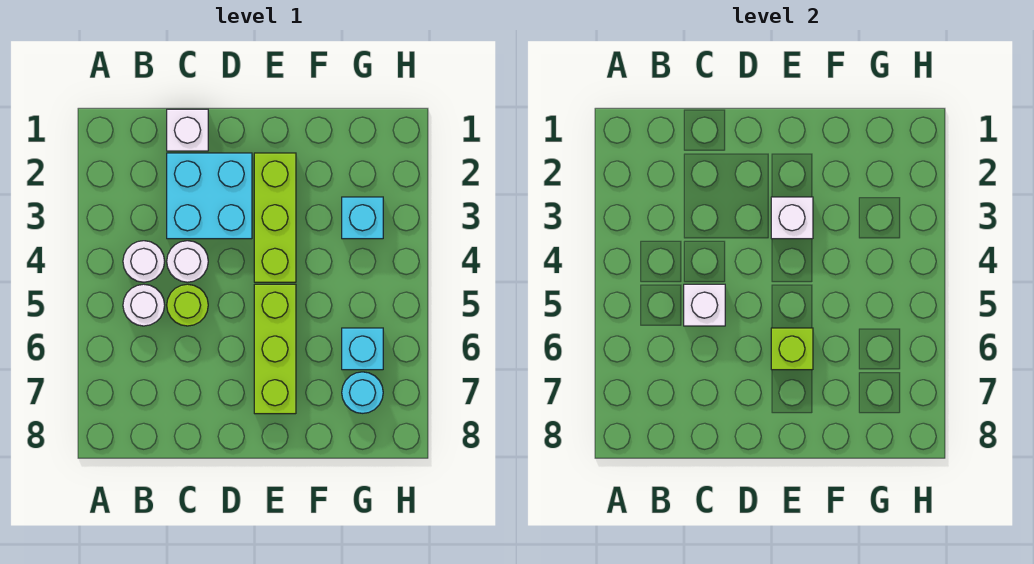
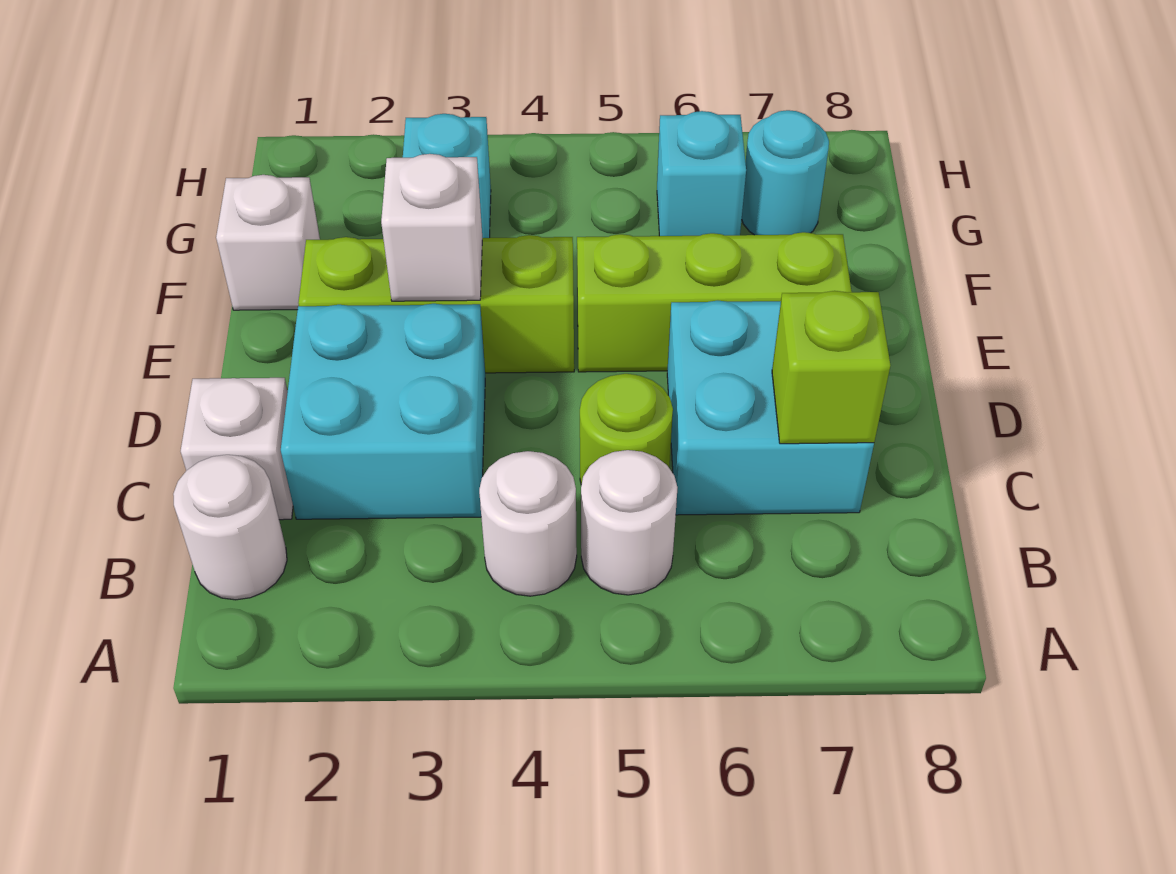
white 1x1 round brick [167,241,208,282] -> white 1x1 round brick moved to [173,455,287,600]
white 1x1 brick [684,284,725,326] -> white 1x1 brick moved to [216,175,320,310]
none -> cyan 2x2 brick [667,301,874,515]
lime 1x1 brick [771,328,813,370] -> lime 1x1 brick moved to [772,291,890,444]

